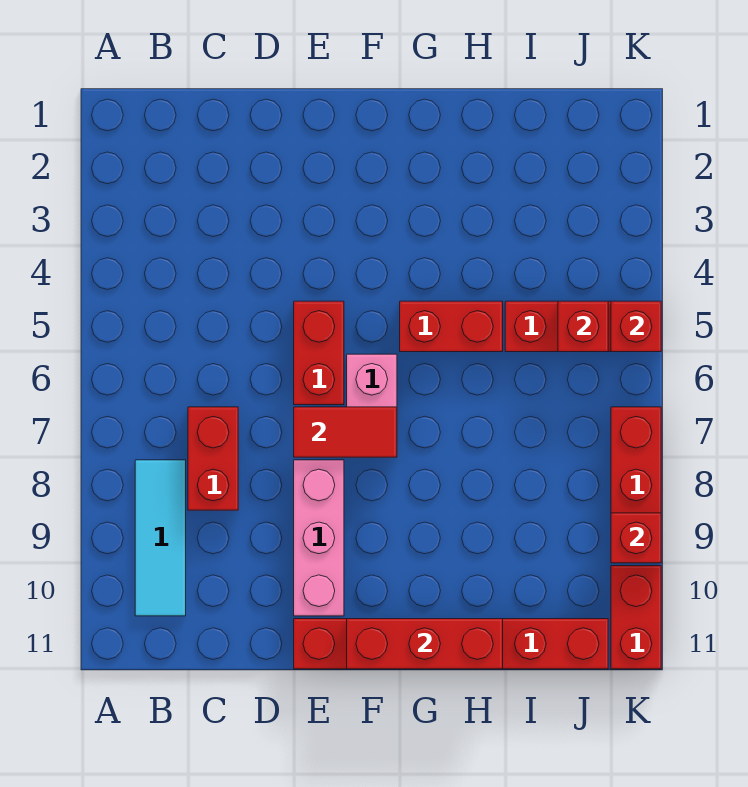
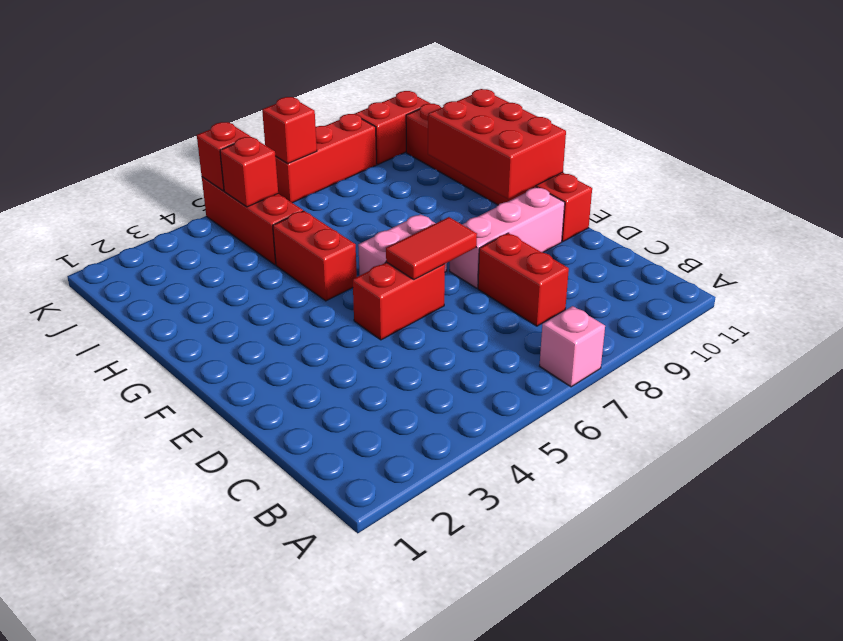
none -> pink 1x1 brick [540,306,605,387]
cyan 1x3 tile [135,460,186,616] -> none
red 1x2 brick [188,407,238,510] -> red 1x2 brick turned to [478,233,569,326]
red 1x2 tile [294,407,397,457] -> red 1x2 tile turned to [386,217,477,279]
red 1x3 brick [347,619,503,669] -> red 2x3 brick [428,89,566,199]
red 1x1 brick [611,513,661,563] -> red 1x1 brick moved to [262,97,317,164]

